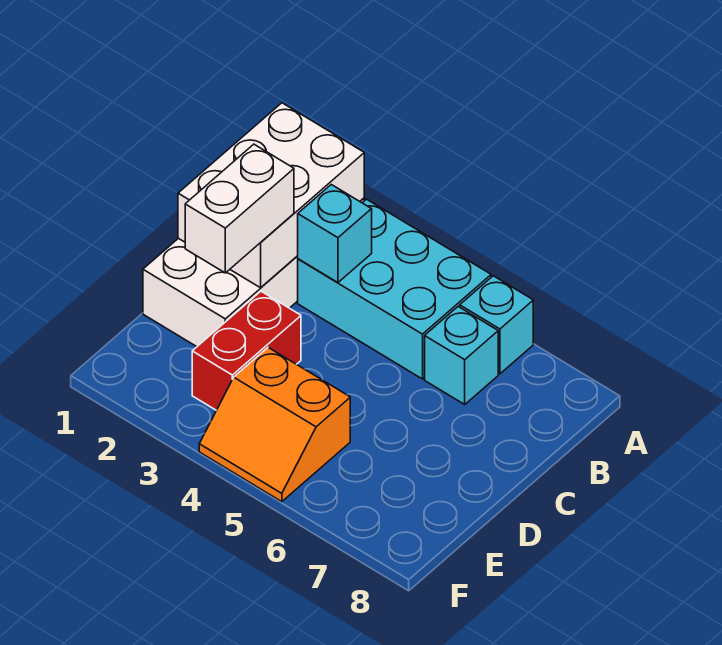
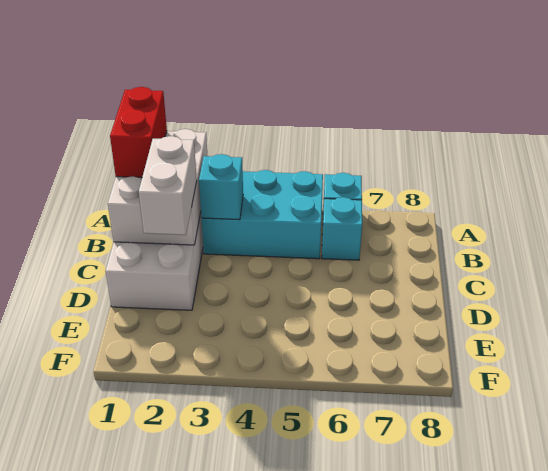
red 1x2 brick [192,291,301,410] -> red 1x2 brick moved to [110,87,167,178]
orange 2x2 slope [199,348,350,502] -> none

